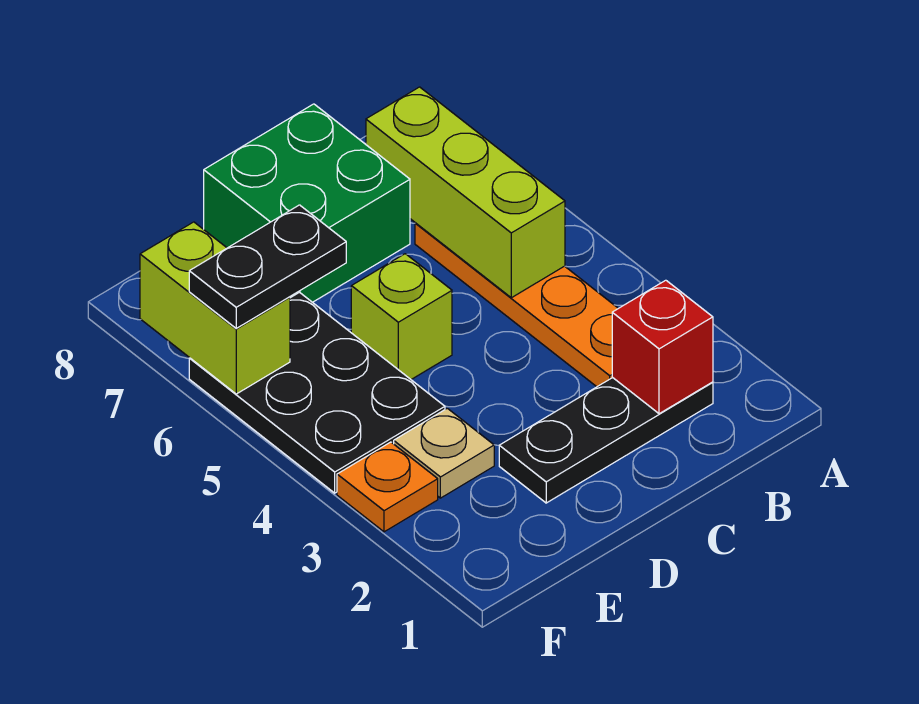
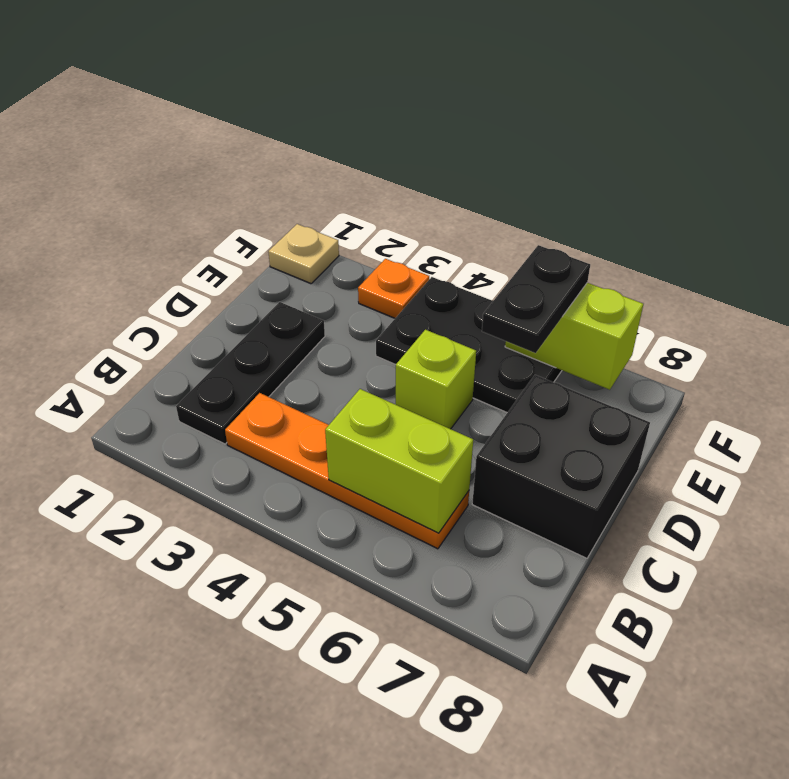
red 1x1 brick [612,280,713,414] -> none
lime 1x3 brick [366,87,565,298] -> lime 1x2 brick [325,389,473,533]
green 2x2 brick [204,104,410,302] -> black 2x2 brick [472,375,650,558]
tan 1x1 plate [394,408,494,498] -> tan 1x1 plate moved to [268,224,339,284]

